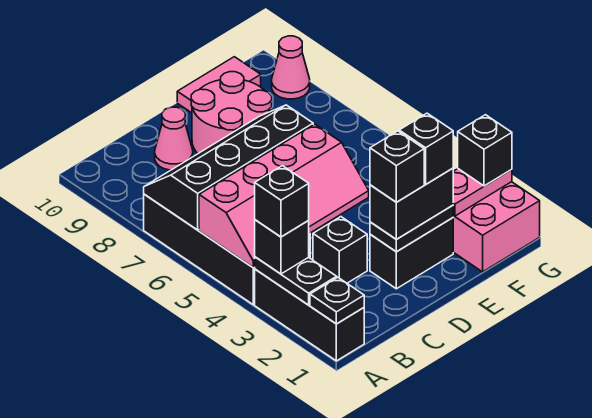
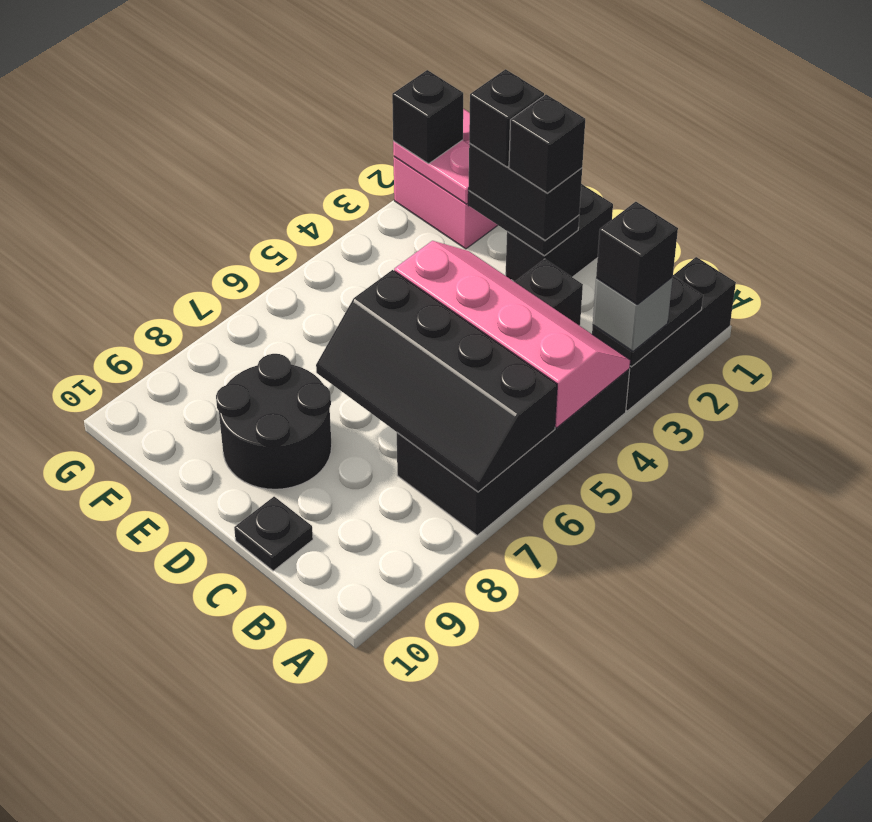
black 1x1 plate [310,277,364,324] -> black 1x1 plate moved to [234,497,313,571]
black 1x1 brick [255,220,309,274] -> grey 1x1 brick [593,277,673,351]
pink 1x1 cone [155,107,193,170] -> none
black 1x2 brick [370,218,453,289] -> black 1x2 brick turned to [506,184,613,282]
pink 2x2 round brick [191,72,272,153] -> black 2x2 round brick [216,354,332,489]
pink 1x2 tile [177,57,261,113] -> none
pink 1x1 cone [272,36,310,99] -> none

